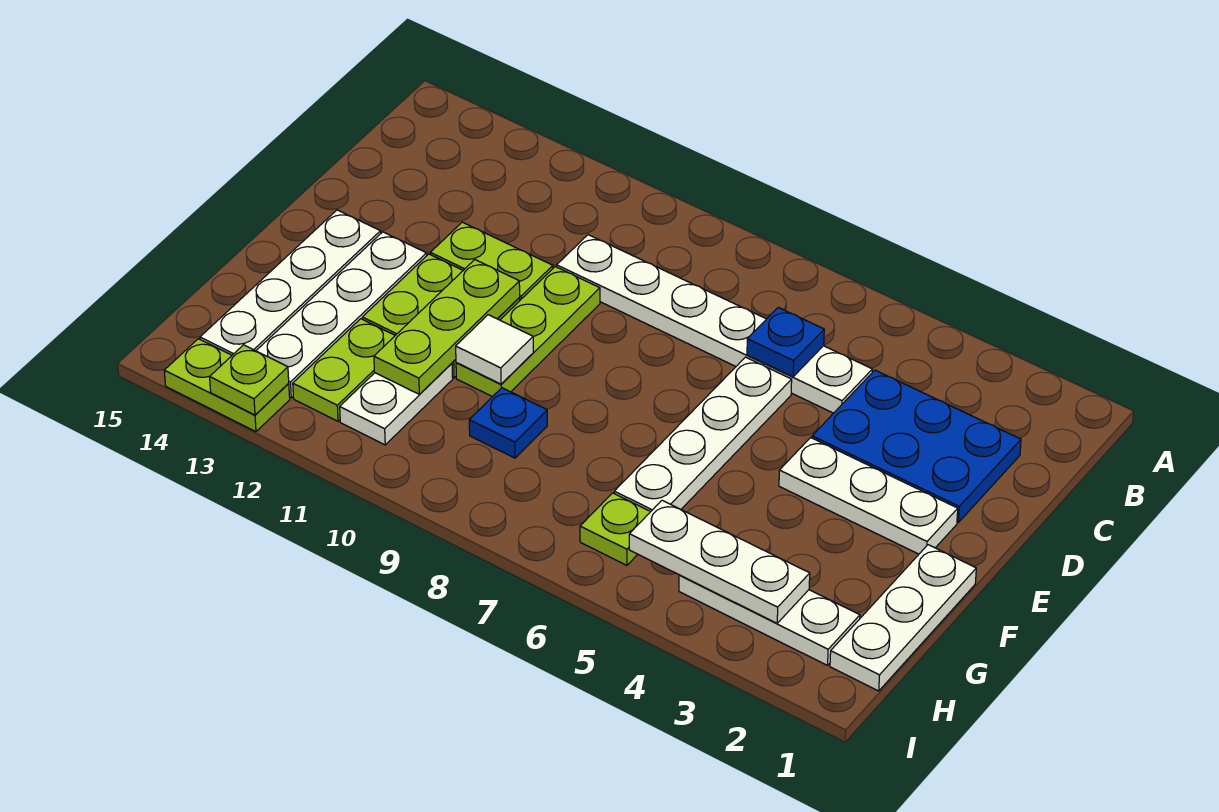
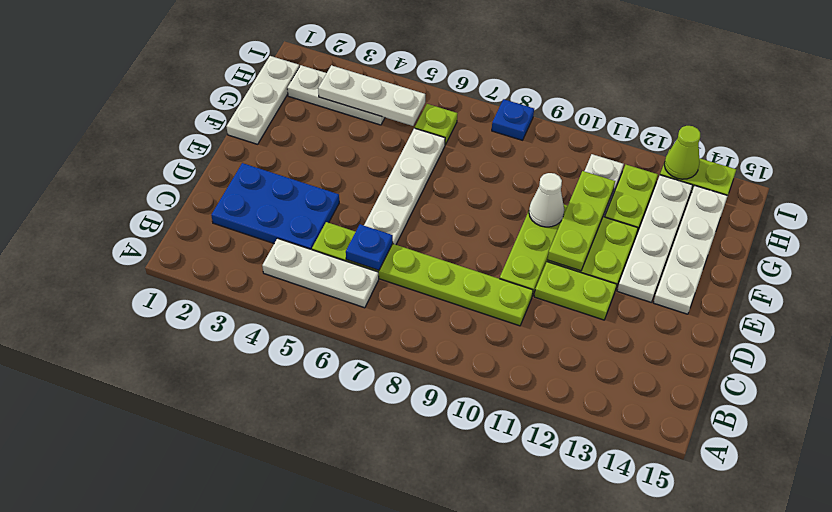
white 1x6 plate [557,235,872,413] -> lime 1x6 plate [312,222,533,326]
white 1x3 plate [779,438,958,554] -> white 1x3 plate moved to [262,238,379,308]
white 1x1 tile [456,315,533,384] -> white 1x1 cone [529,173,564,227]
blue 1x1 plate [469,388,547,458] -> blue 1x1 plate moved to [492,99,534,140]
lime 1x1 plate [210,345,289,415] -> lime 1x1 cone [664,126,700,179]

